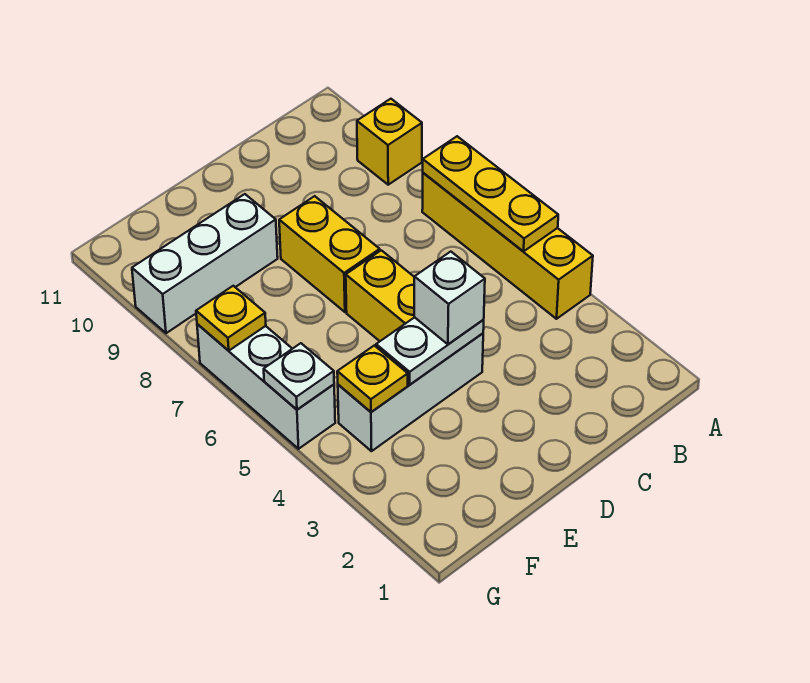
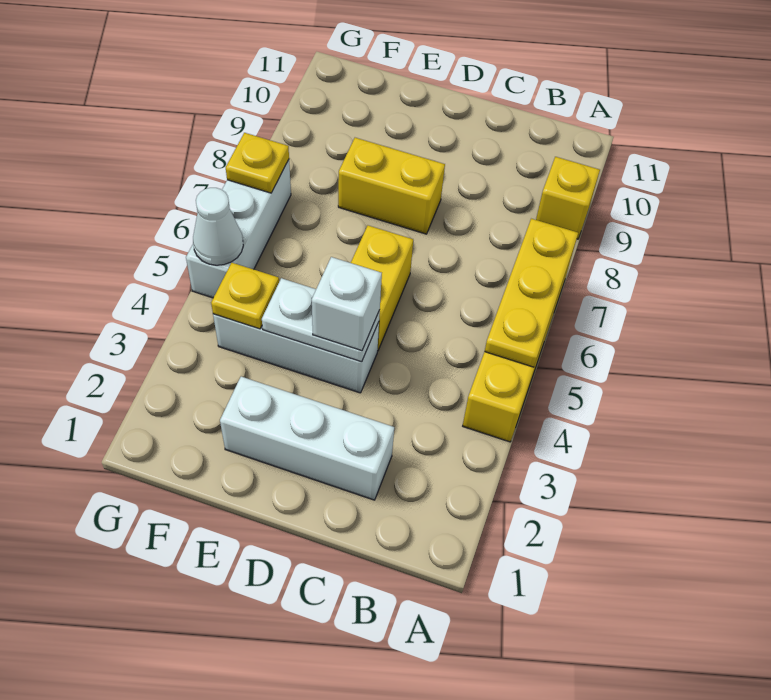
yellow 1x2 brick [279,196,380,312] -> yellow 1x2 brick turned to [338,138,445,234]
white 1x3 brick [132,194,278,333] -> white 1x3 brick moved to [220,377,394,500]
white 1x1 plate [264,343,334,410] -> white 1x1 cone [193,188,243,265]

